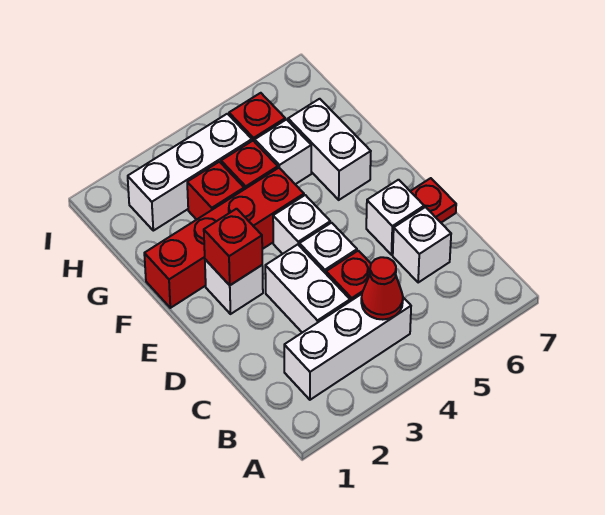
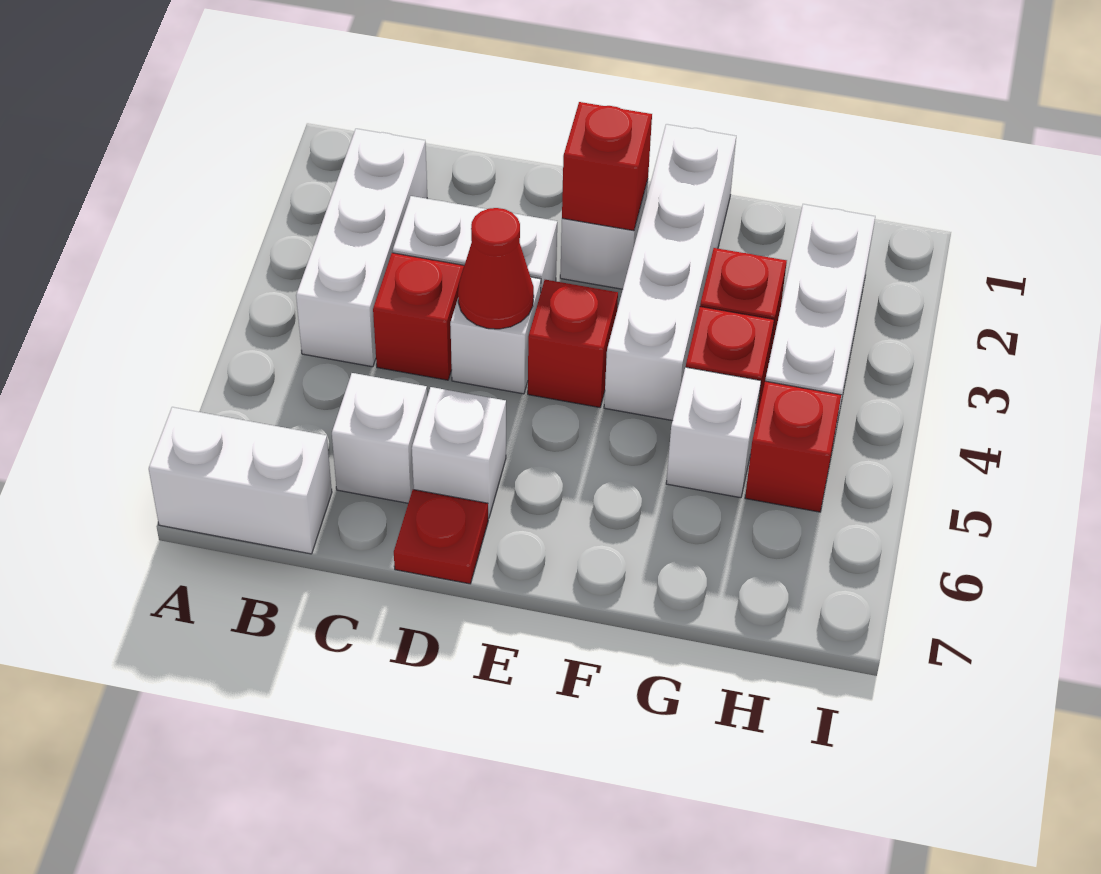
red 1x1 cone [361,257,403,320] -> red 1x1 cone moved to [458,208,534,329]
white 1x1 brick [273,195,330,254] -> red 1x1 brick [528,280,618,407]
red 1x4 brick [144,168,304,308] -> white 1x4 brick [604,124,736,421]
white 1x2 brick [288,99,371,200] -> white 1x2 brick moved to [149,407,332,554]

